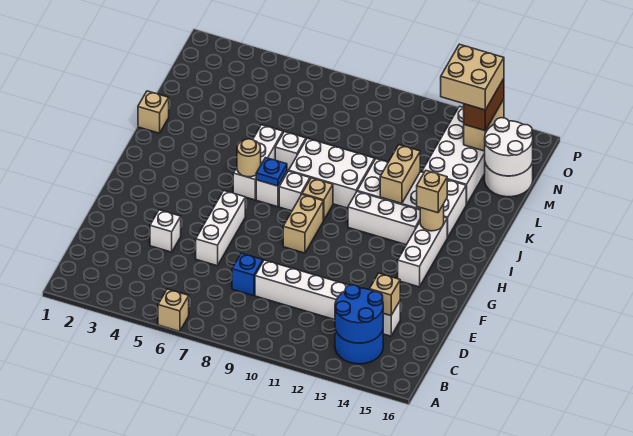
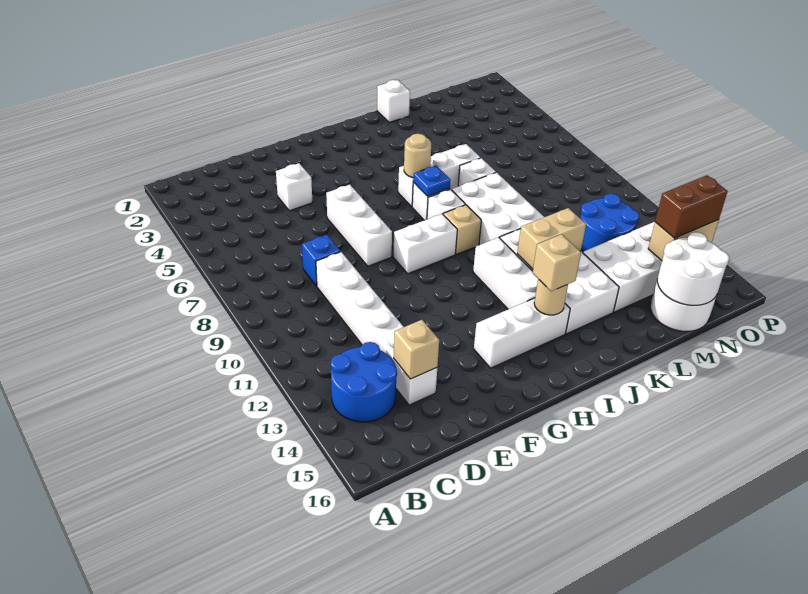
tan 1x1 brick [158,289,189,331] -> none
blue 2x2 round brick [335,285,384,343] -> blue 2x2 round brick moved to [580,194,639,251]
white 1x3 brick [196,191,245,266] -> white 1x3 brick turned to [326,185,392,266]
tan 1x2 brick [283,195,323,253] -> white 1x2 brick [393,214,457,274]
tan 1x1 brick [138,91,169,133] -> white 1x1 brick [377,80,410,123]
tan 2x2 brick [441,44,504,110] -> none

